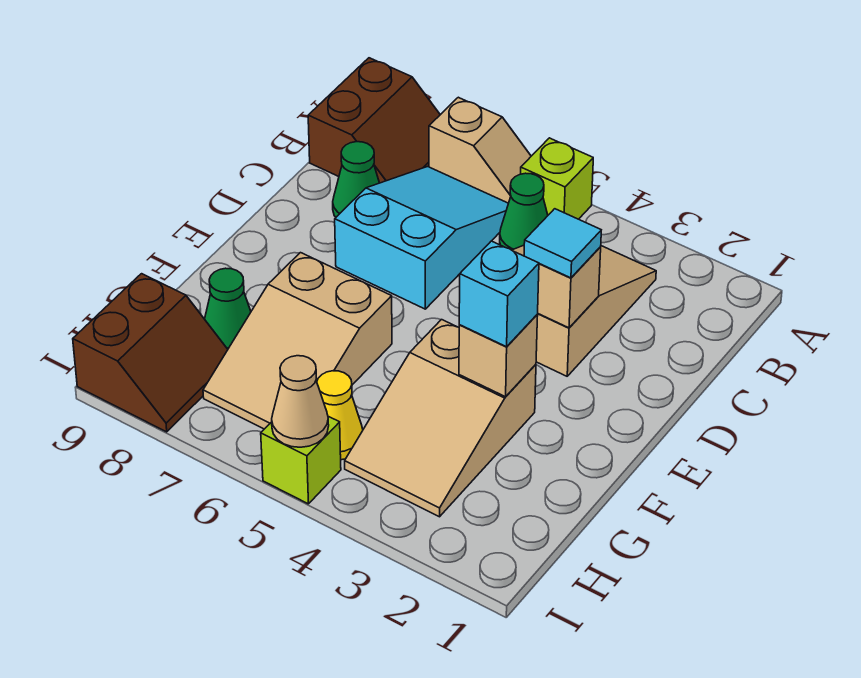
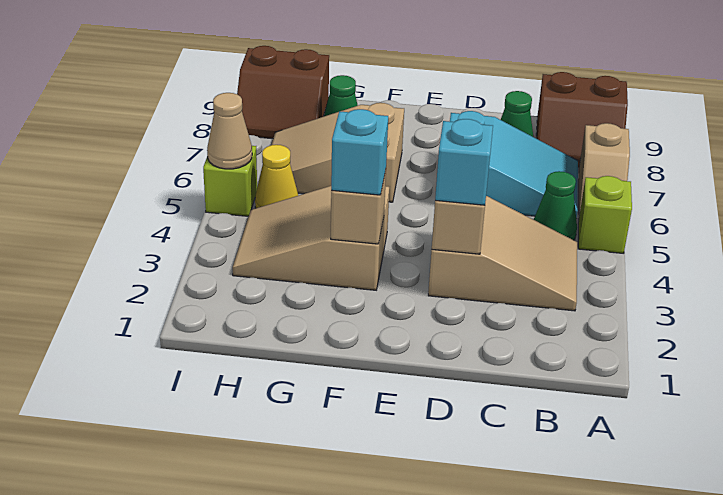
cyan 1x1 tile [524,209,601,278] -> cyan 1x1 brick [435,119,493,205]

